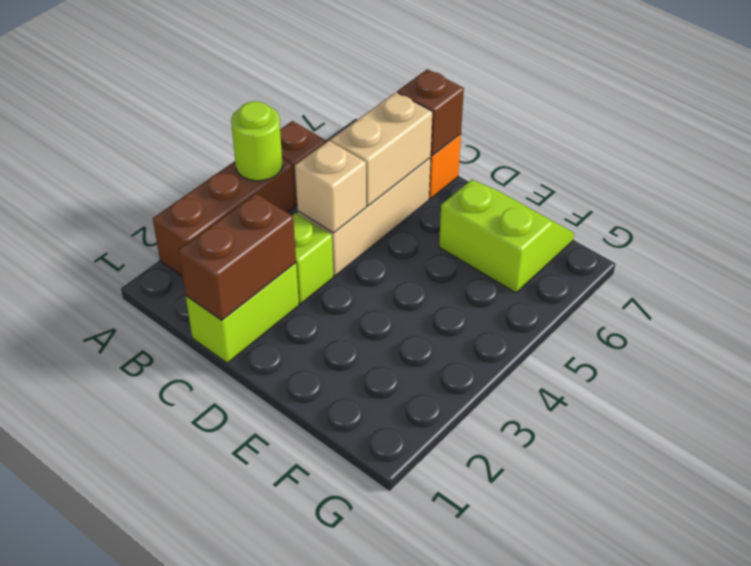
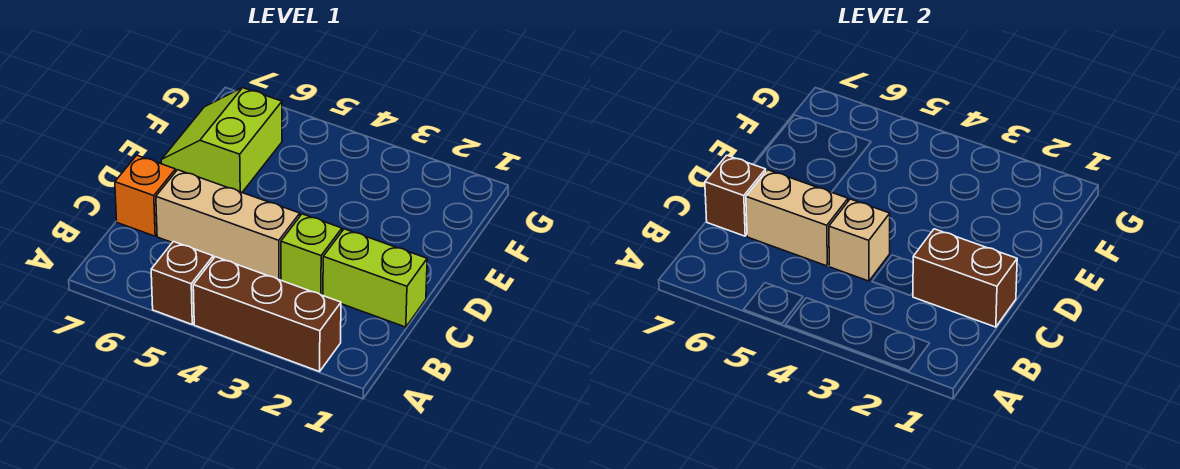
lime 1x1 round brick [231,101,282,181] -> none

